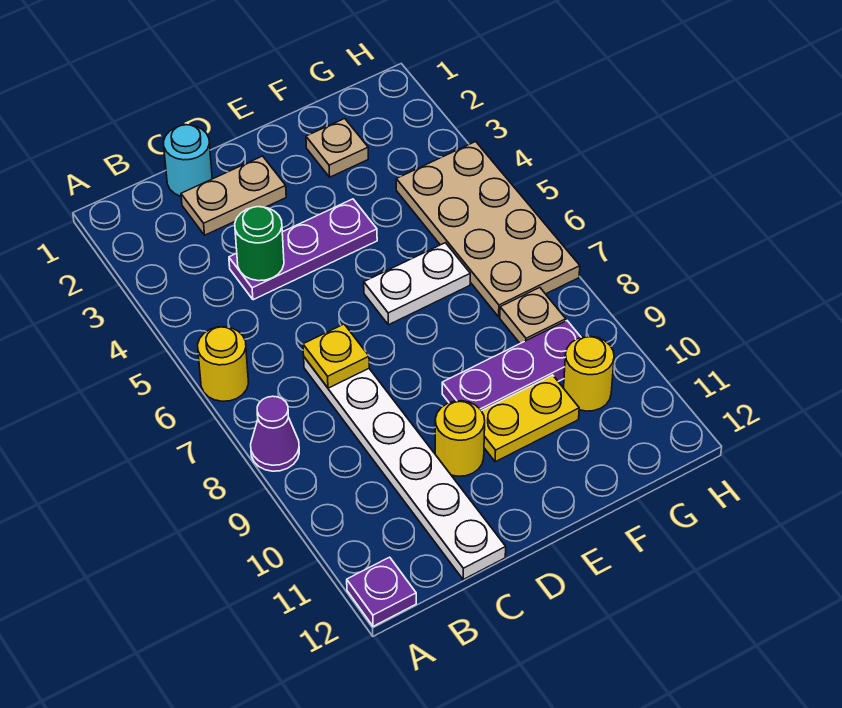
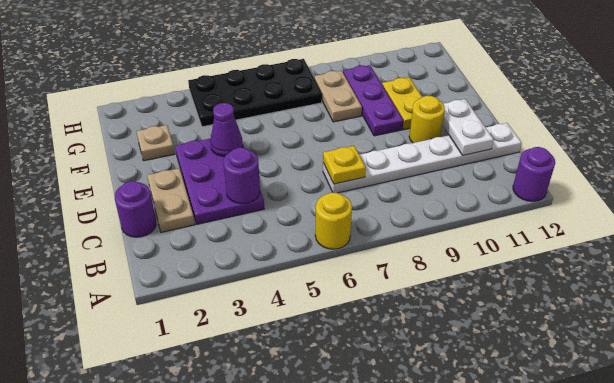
purple 1x1 cone [251,396,299,471] -> purple 1x1 cone moved to [210,103,243,156]
purple 1x1 plate [347,557,416,626] -> purple 1x1 round brick [513,147,555,202]
cyan 1x1 round brick [164,125,212,196] -> purple 1x1 round brick [115,181,156,237]
purple 1x3 plate [229,199,377,300] -> purple 2x3 plate [175,138,264,224]
green 1x1 round brick [235,207,284,281] -> purple 1x1 round brick [223,148,260,204]
white 1x2 plate [364,243,470,325] -> white 1x2 plate moved to [442,99,494,155]
tan 2x4 plate [396,142,580,317] -> black 2x4 plate [188,59,322,127]
tan 1x1 plate [500,288,566,343] -> tan 1x2 plate [314,71,362,122]
yellow 1x1 round brick [564,336,614,411] -> none

